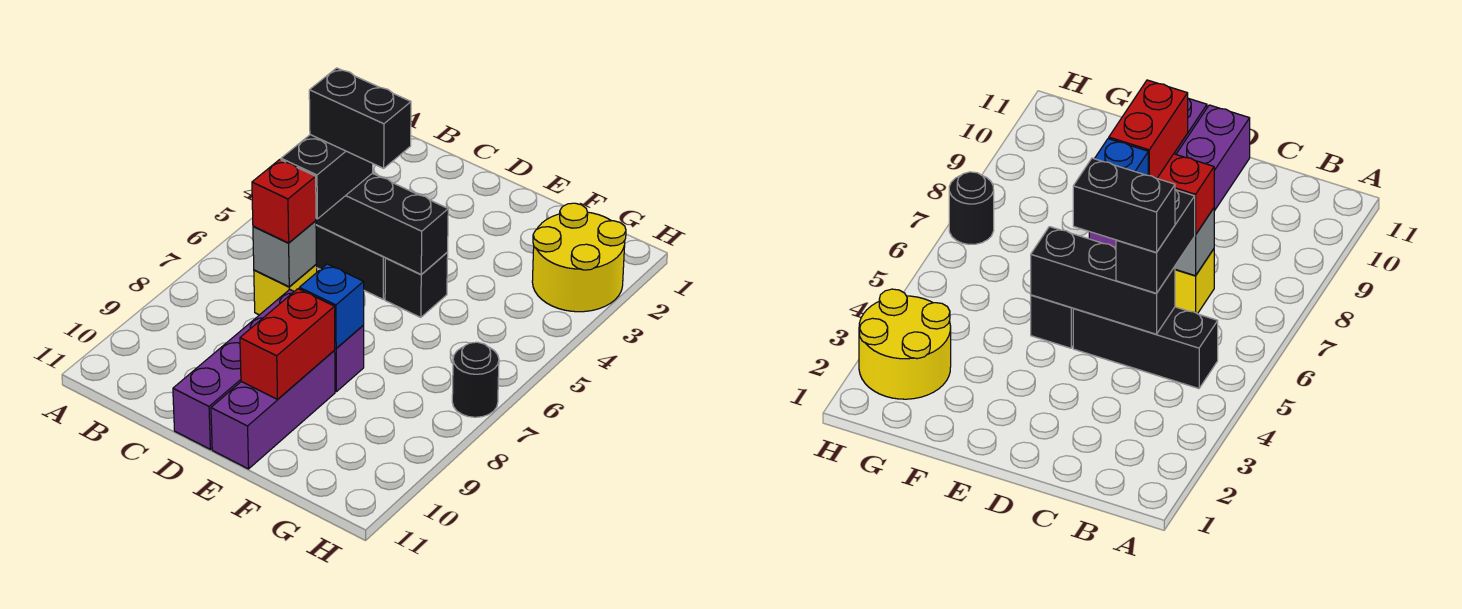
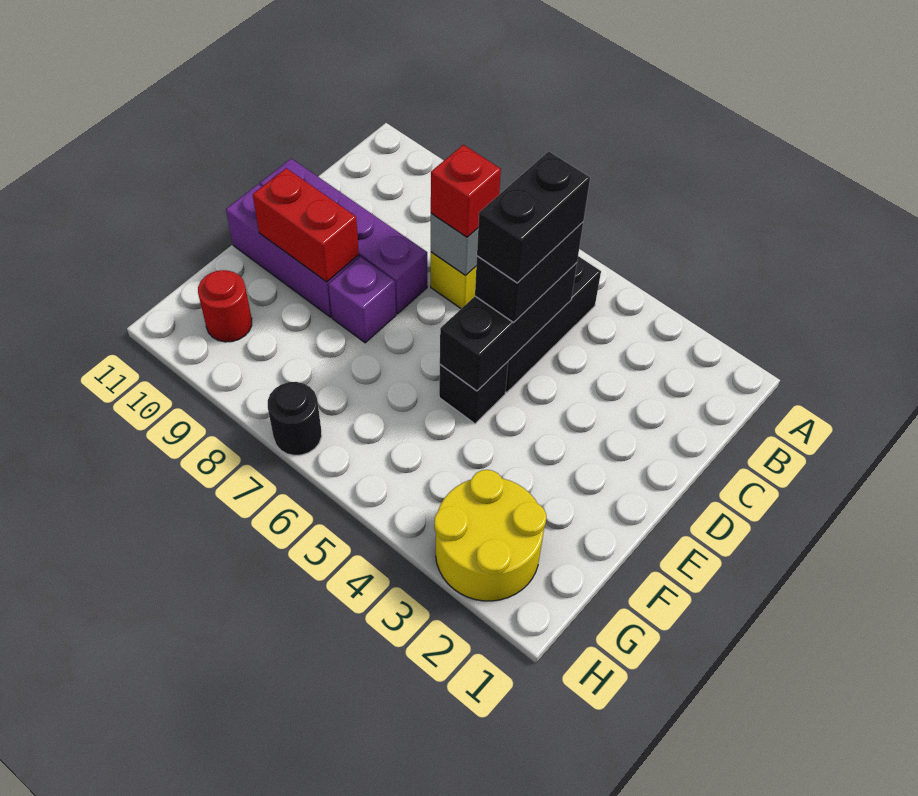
black 1x2 brick [281,135,373,219] -> black 1x2 brick turned to [475,222,583,323]
blue 1x1 brick [299,264,364,348] -> none
none -> red 1x1 round brick [198,270,252,342]

